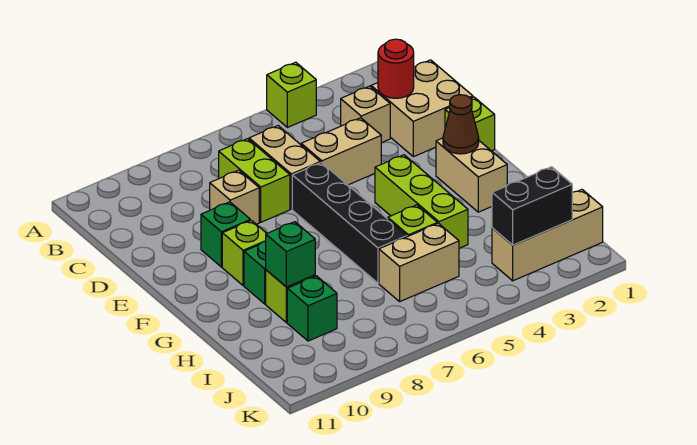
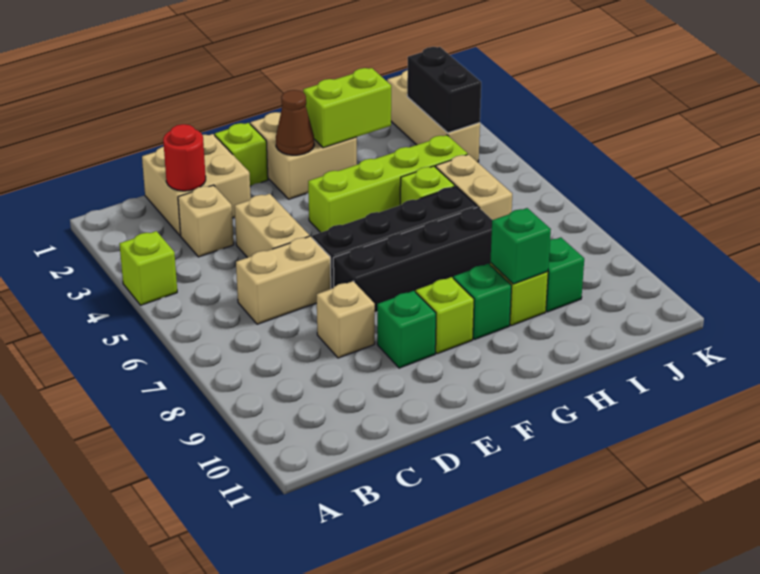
lime 1x2 brick [219,139,290,222] -> lime 1x2 brick moved to [303,68,391,148]
none -> black 1x4 brick [333,207,492,313]
tan 1x2 brick [436,138,507,212] -> tan 2x2 brick [250,112,357,199]
lime 1x3 brick [375,155,468,248] -> lime 1x4 brick [308,135,468,233]

